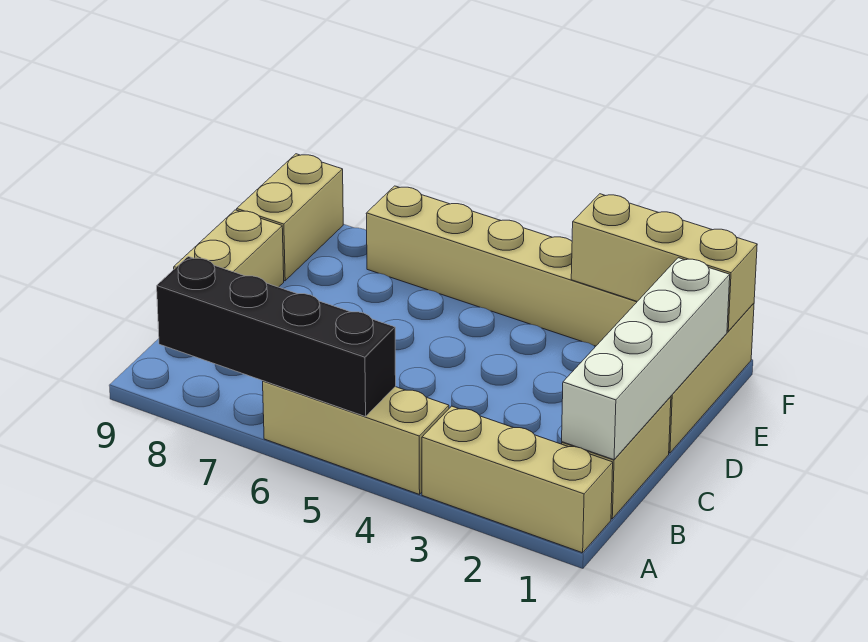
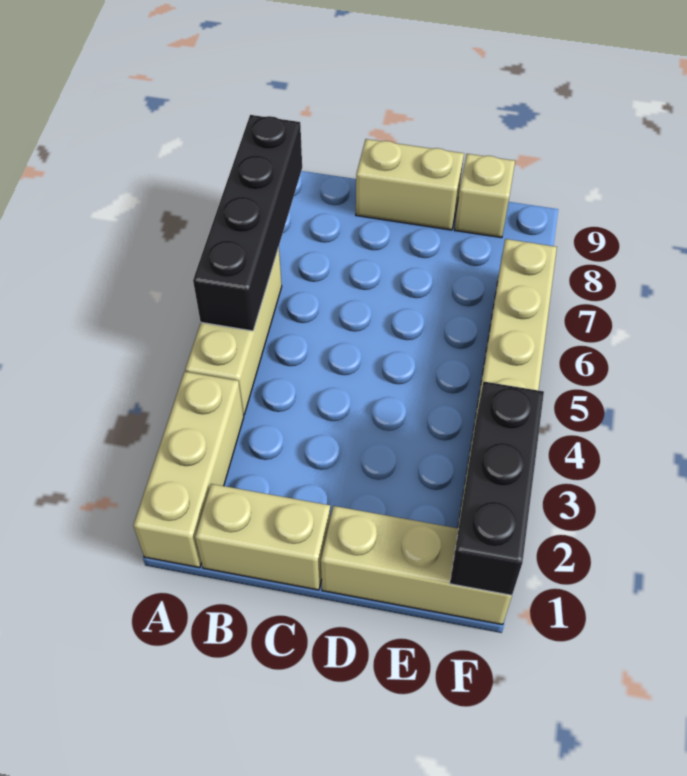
white 1x4 brick [562,258,730,460] -> none
tan 1x2 brick [237,154,343,281] -> tan 1x1 brick [455,154,515,238]
tan 1x3 brick [571,194,757,331] -> black 1x3 brick [450,382,544,595]

